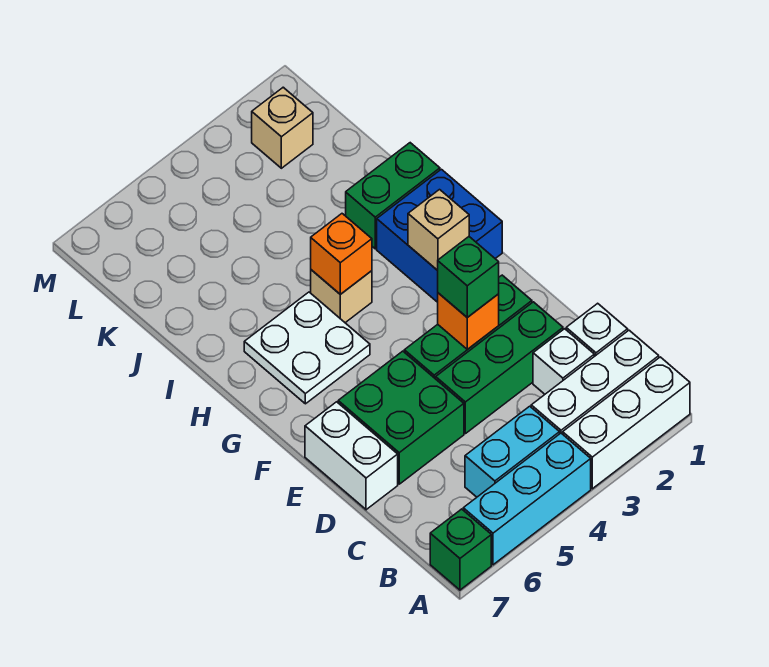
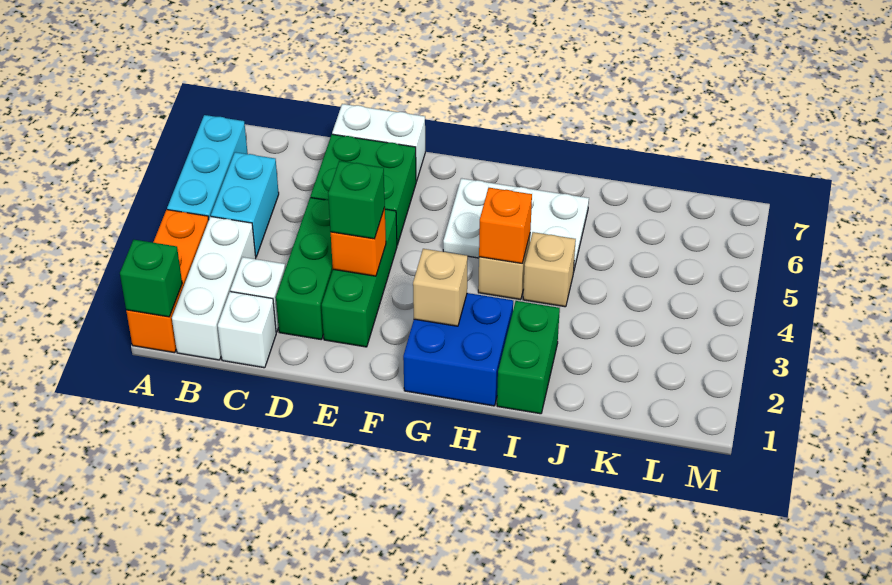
white 1x3 brick [563,357,690,489] -> orange 1x3 brick [126,210,209,353]
green 1x1 brick [430,509,491,590] -> green 1x1 brick moved to [120,240,182,317]
white 2x2 plate [244,292,370,404] -> white 2x3 plate [443,178,589,273]
tan 1x1 brick [252,87,313,168] -> tan 1x1 brick moved to [523,232,576,307]

